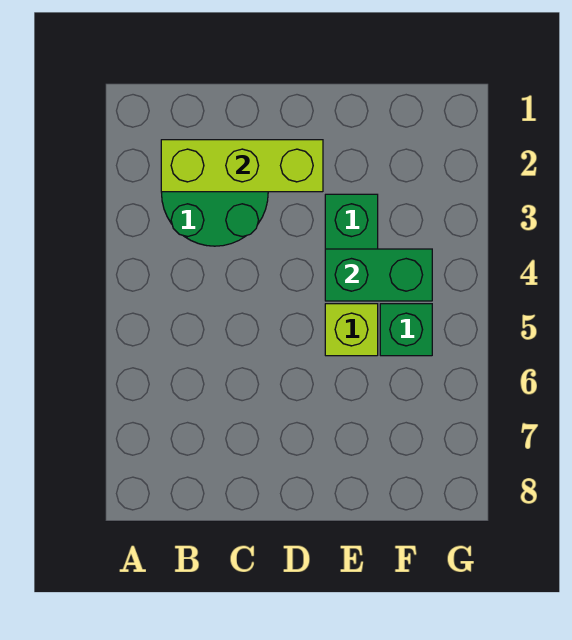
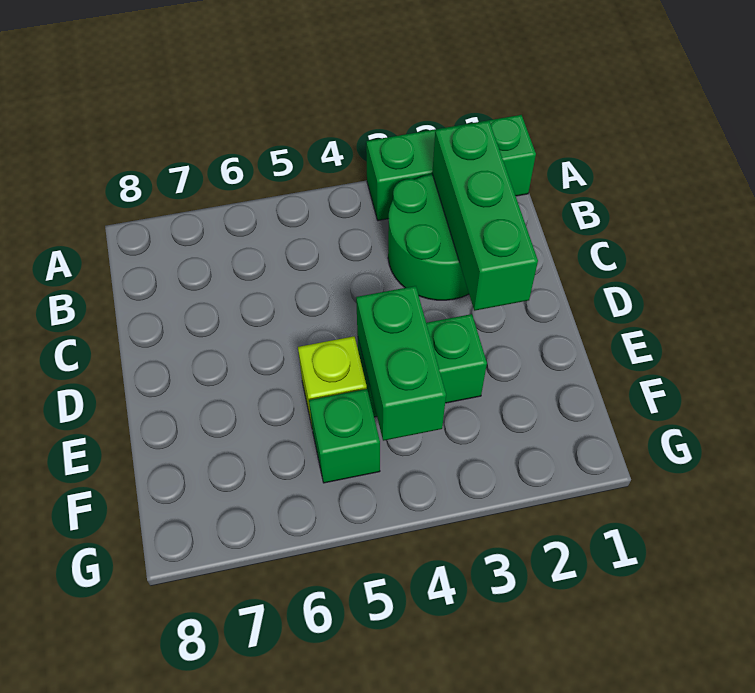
none -> green 1x3 brick [366,115,536,221]
lime 1x3 brick [161,140,323,192] -> green 1x3 brick [432,121,538,311]

